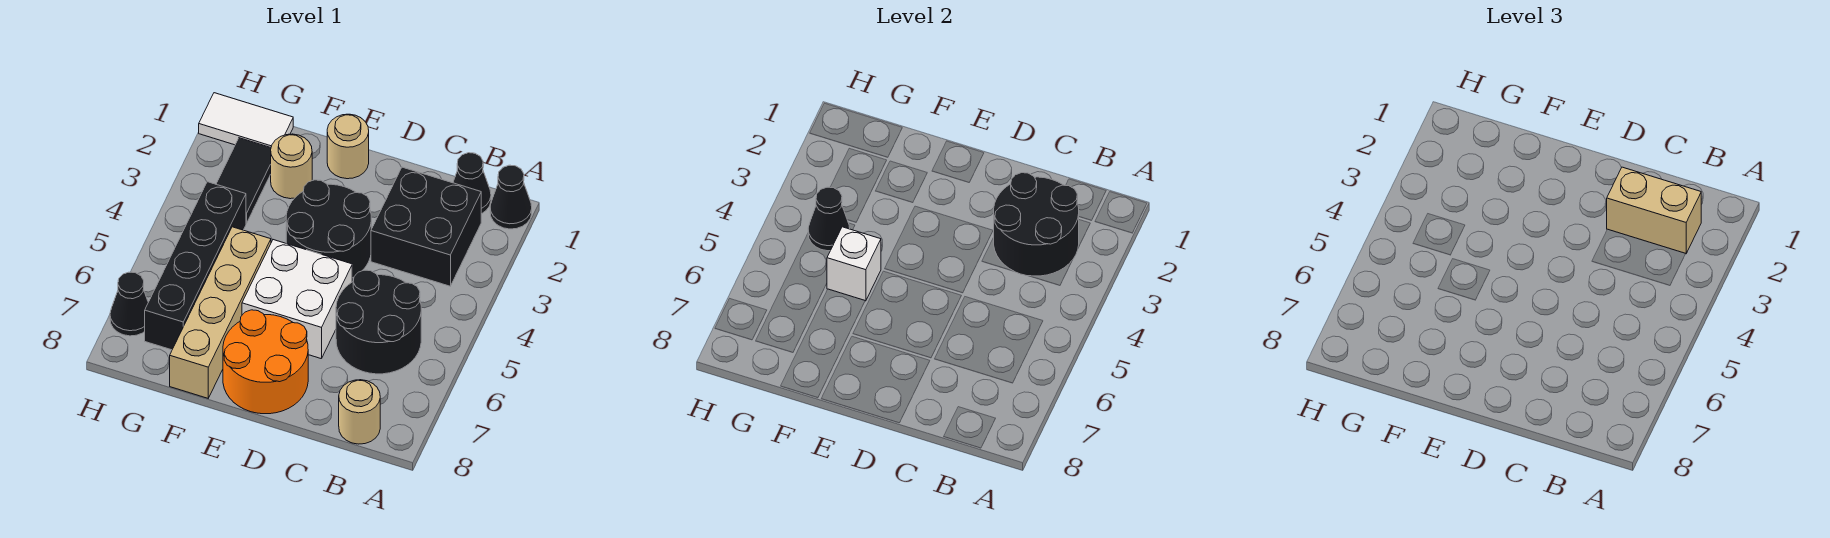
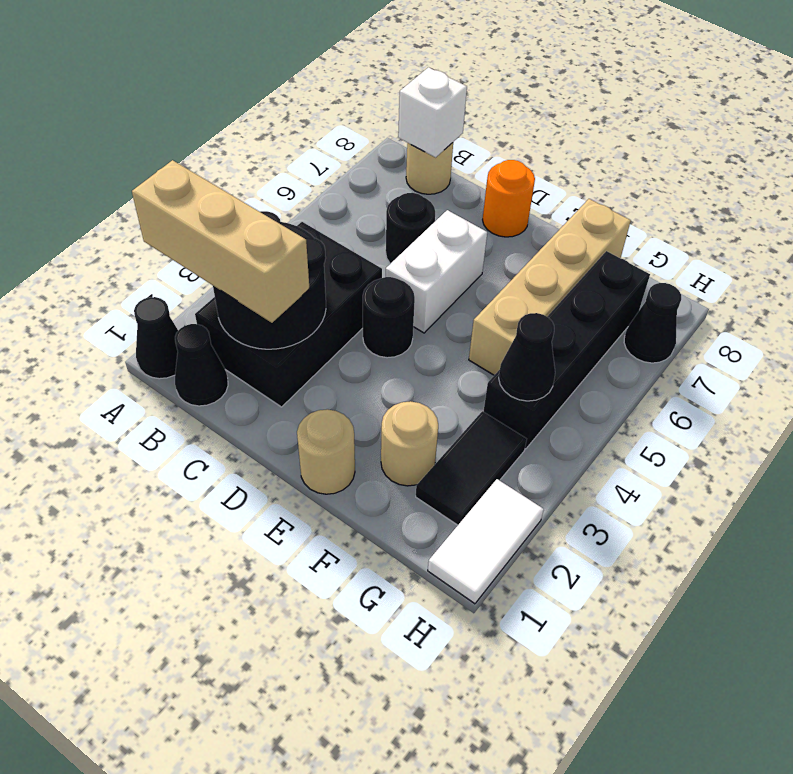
black 2x2 brick [371,167,481,286] -> black 2x3 brick [195,222,382,407]
tan 1x2 brick [1607,167,1701,254] -> tan 1x3 brick [132,160,310,323]
black 2x2 round brick [336,270,421,374] -> black 1x1 round brick [386,193,435,264]
black 2x2 round brick [286,180,371,278] -> black 1x1 round brick [363,277,415,358]
white 2x2 brick [242,240,352,359] -> white 1x2 brick [386,210,487,333]
orange 2x2 round brick [223,310,308,414] -> orange 1x1 round brick [483,160,535,237]
white 1x1 brick [827,227,881,301] -> white 1x1 brick moved to [398,67,467,157]
white 1x2 tile [199,93,293,147] -> white 1x2 tile turned to [428,479,544,604]

